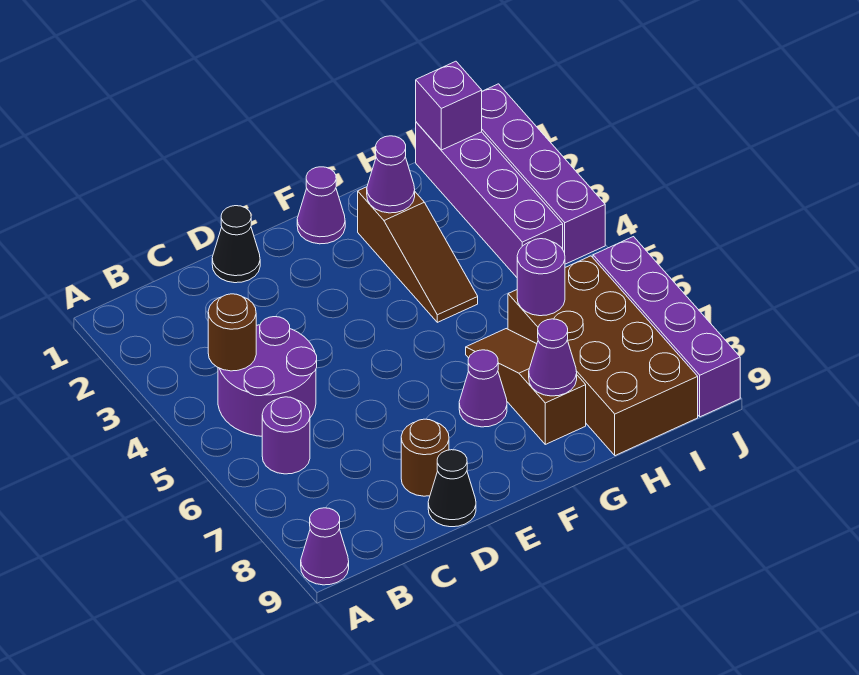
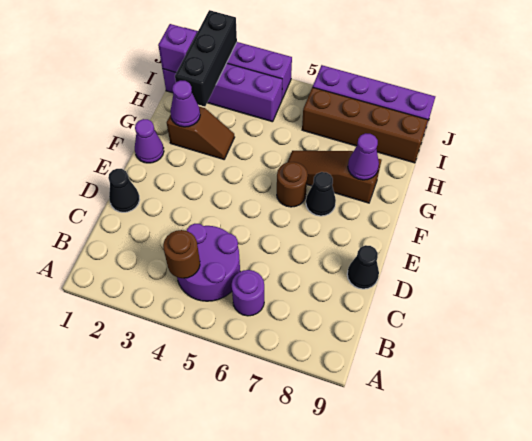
purple 1x1 cone [301,508,349,585] -> none
brown 1x1 round brick [401,419,449,496] -> brown 1x1 round brick moved to [277,162,307,207]
purple 1x1 cone [459,350,507,427] -> black 1x1 cone [306,172,336,216]
brown 1x3 slope [358,187,478,322] -> brown 1x2 slope [167,107,235,159]
none -> black 1x3 brick [175,10,237,107]
brown 2x4 brick [508,256,698,456] -> brown 1x4 brick [302,87,428,163]
purple 1x1 round brick [517,239,565,316] -> none

